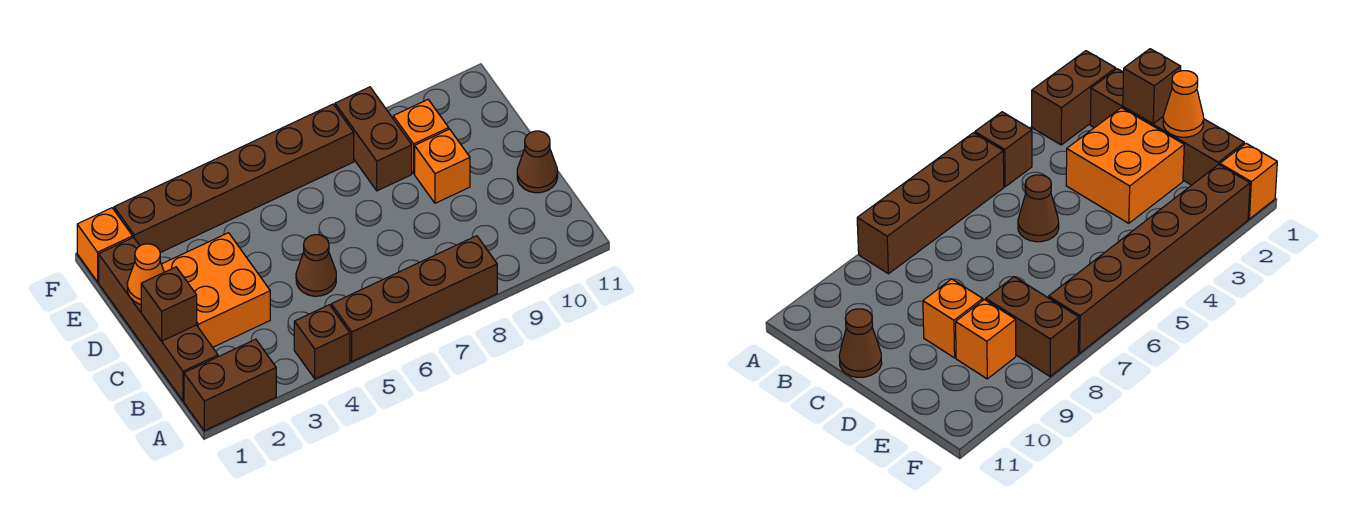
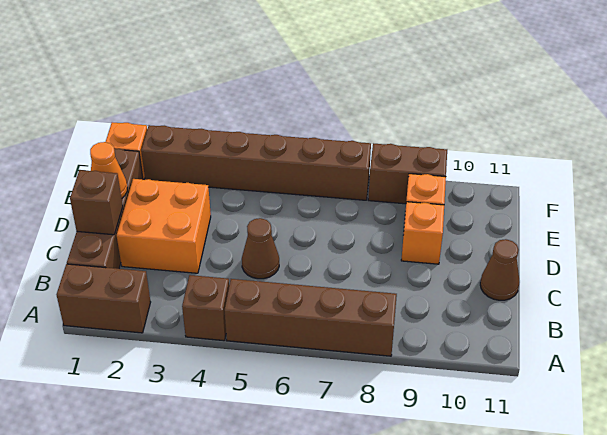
brown 1x2 brick [335,87,412,191] -> brown 1x2 brick turned to [368,143,447,204]

